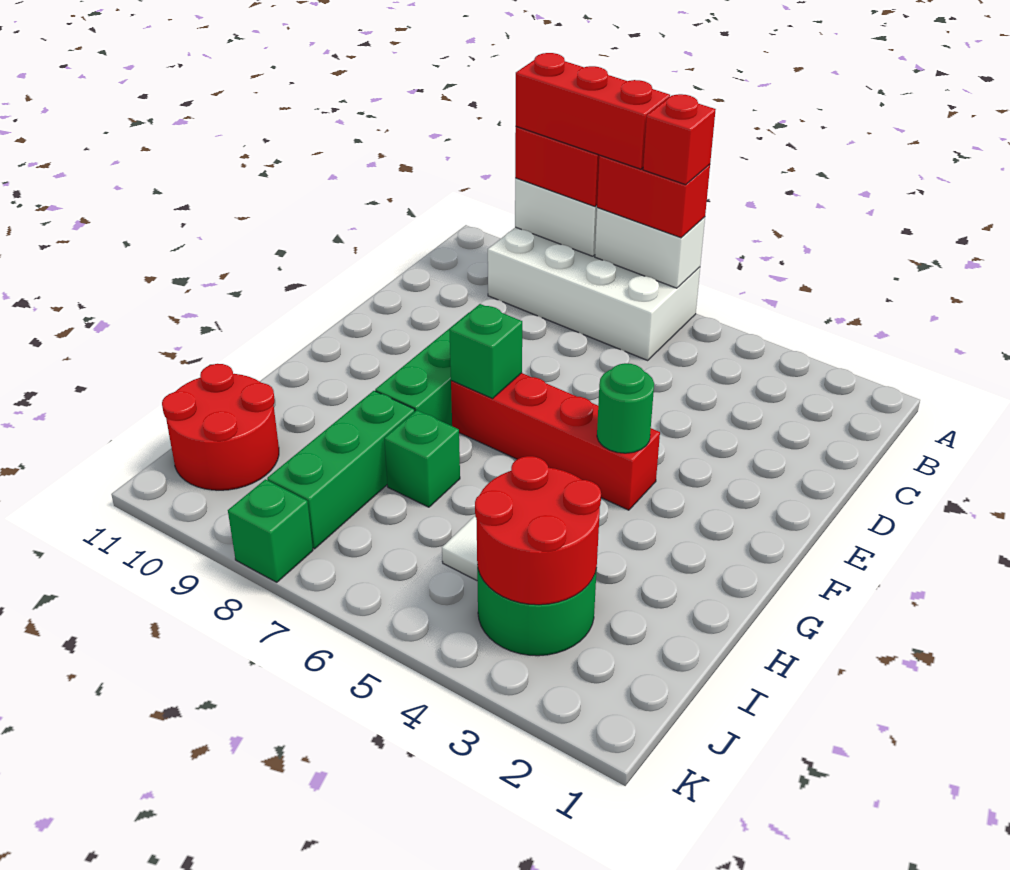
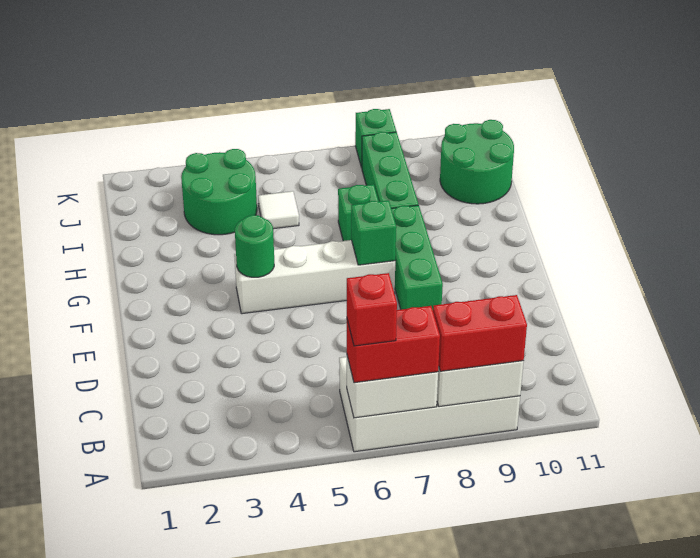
red 1x3 brick [516,53,670,169] -> none
red 1x4 brick [451,373,660,510] -> white 1x4 brick [234,240,395,314]
red 2x2 round brick [475,456,601,605] -> none
red 2x2 round brick [162,364,279,490] -> green 2x2 round brick [440,120,514,204]

